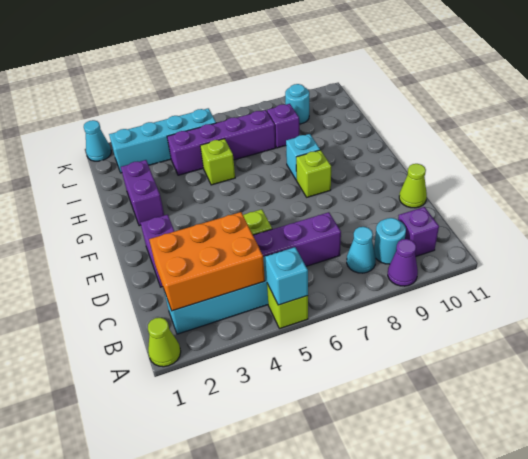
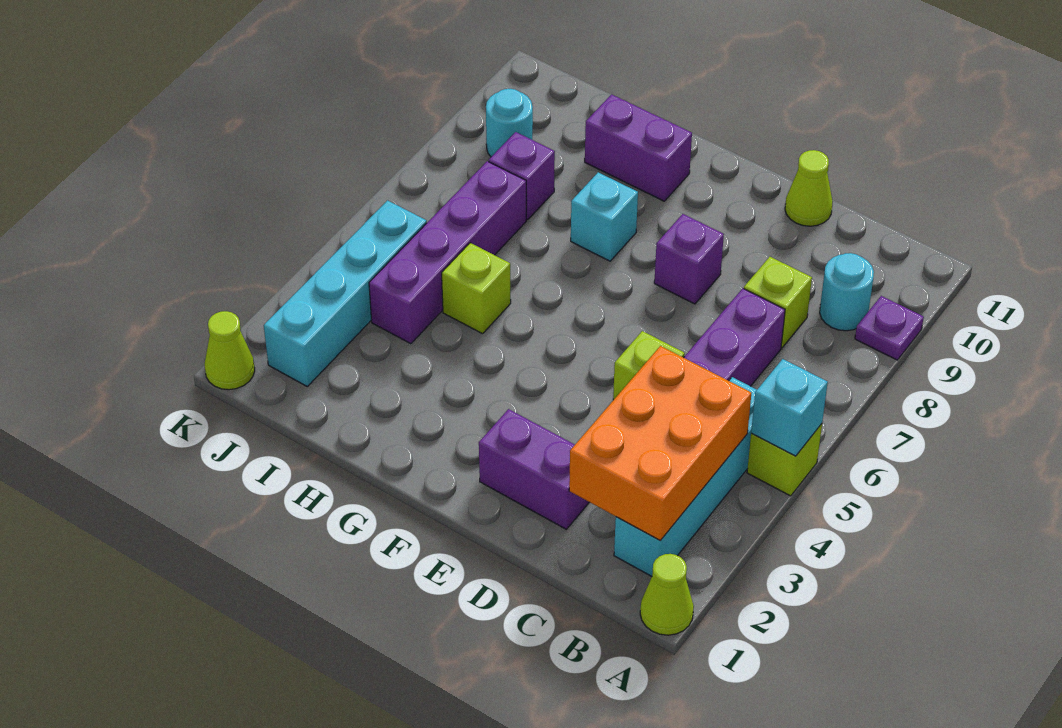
purple 1x1 cone [388,239,418,286] -> purple 1x1 plate [855,296,924,360]
cyan 1x1 cone [347,227,376,273] -> none
purple 1x1 brick [398,207,439,256] -> purple 1x1 brick moved to [654,214,724,304]
lime 1x1 brick [296,150,331,197] -> lime 1x1 brick moved to [744,257,812,348]
purple 1x2 brick [121,160,164,226] -> purple 1x2 brick moved to [585,94,692,201]
cyan 1x1 cone [84,120,111,161] -> lime 1x1 cone [204,311,255,390]

